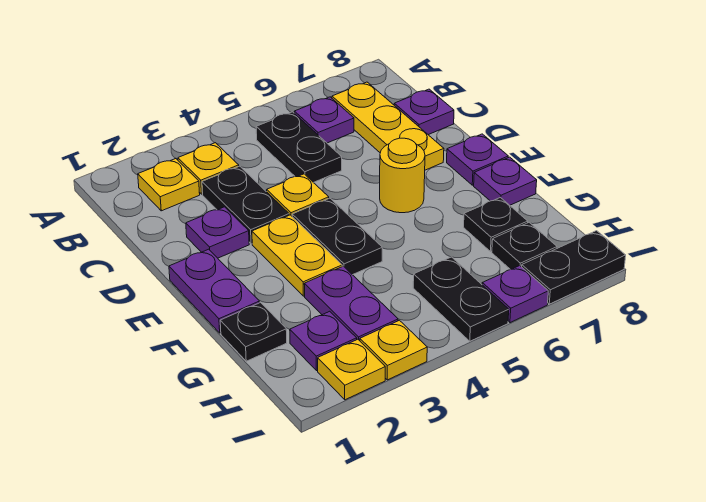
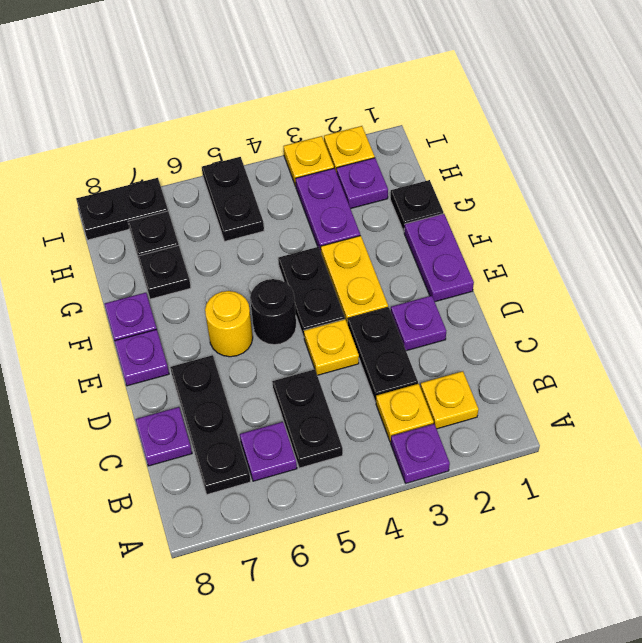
yellow 1x3 plate [332,82,444,170] -> black 1x3 plate [170,355,251,495]
none -> black 1x1 round brick [250,279,296,345]
purple 1x1 plate [482,266,548,323] -> purple 1x1 plate moved to [391,424,450,483]

